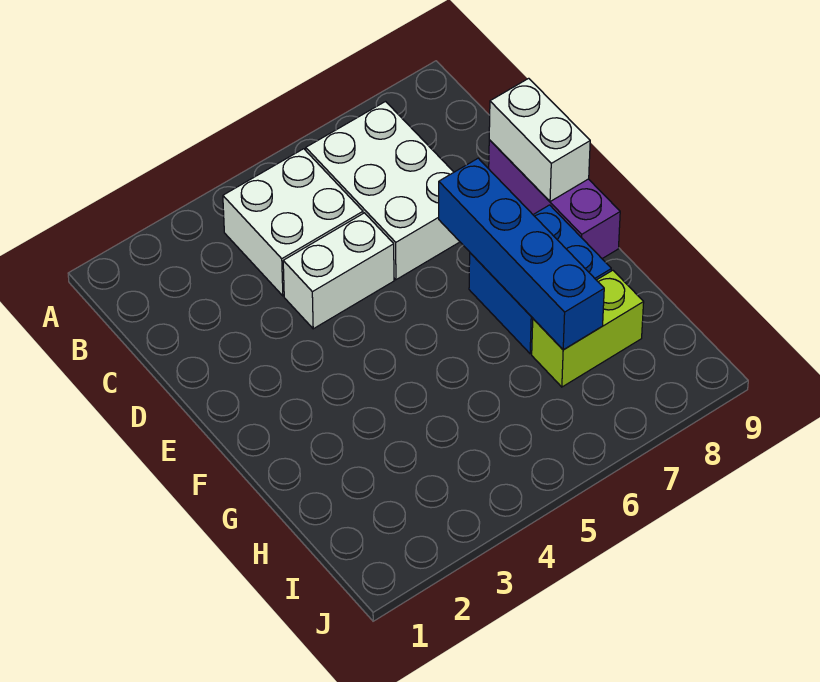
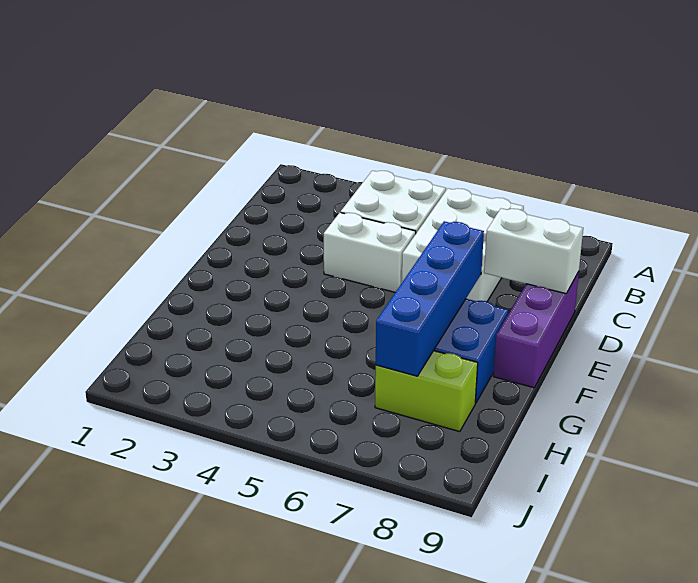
white 1x2 brick [489,78,590,202] -> white 1x2 brick turned to [484,208,583,294]

